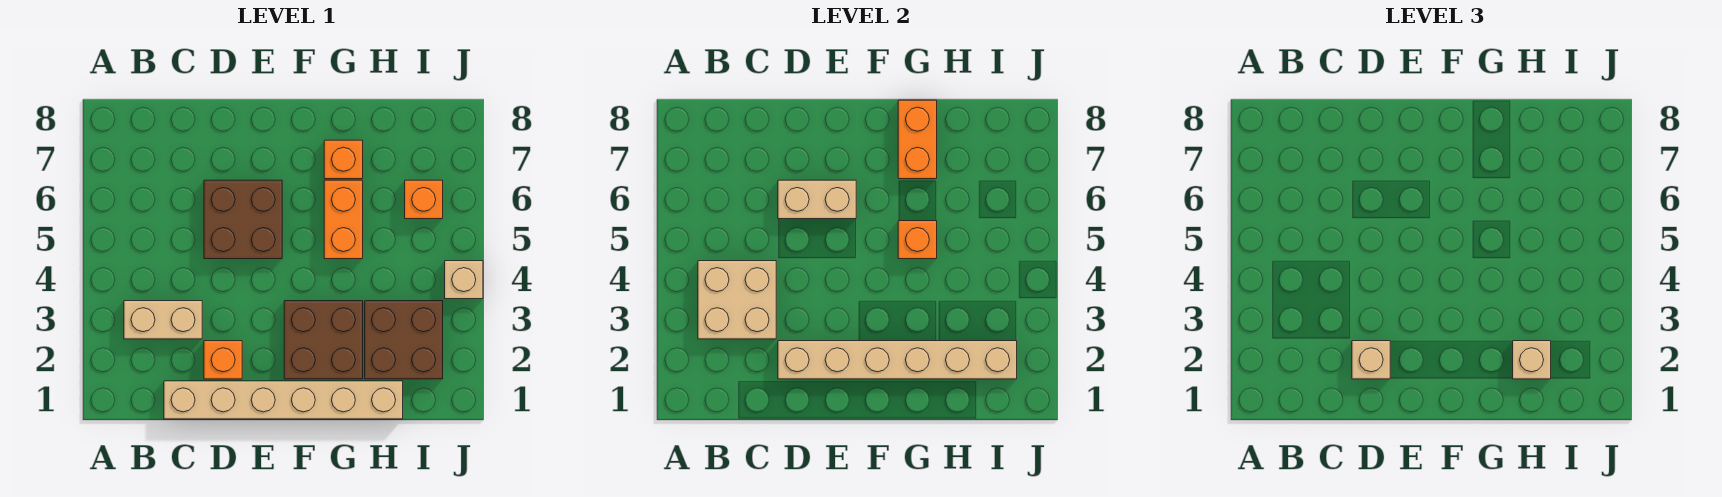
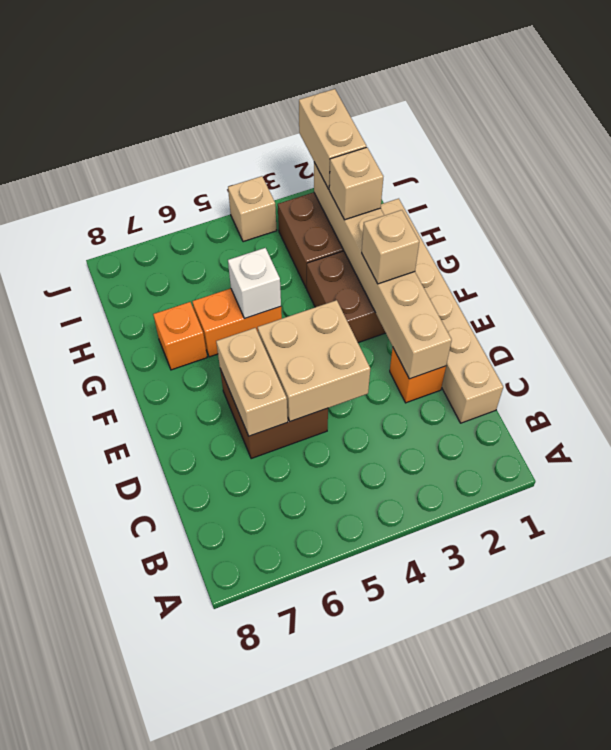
tan 1x2 brick [124,301,202,339] -> tan 1x2 brick moved to [299,89,366,189]
tan 2x2 brick [698,261,776,339] -> tan 2x2 brick moved to [258,300,370,421]
tan 1x1 brick [1352,341,1390,379] -> tan 1x1 brick moved to [362,210,419,284]
orange 1x1 brick [898,221,937,259] -> white 1x1 brick [228,248,281,319]
orange 1x2 brick [898,100,937,179] -> none
orange 1x1 brick [405,180,443,219] -> none

